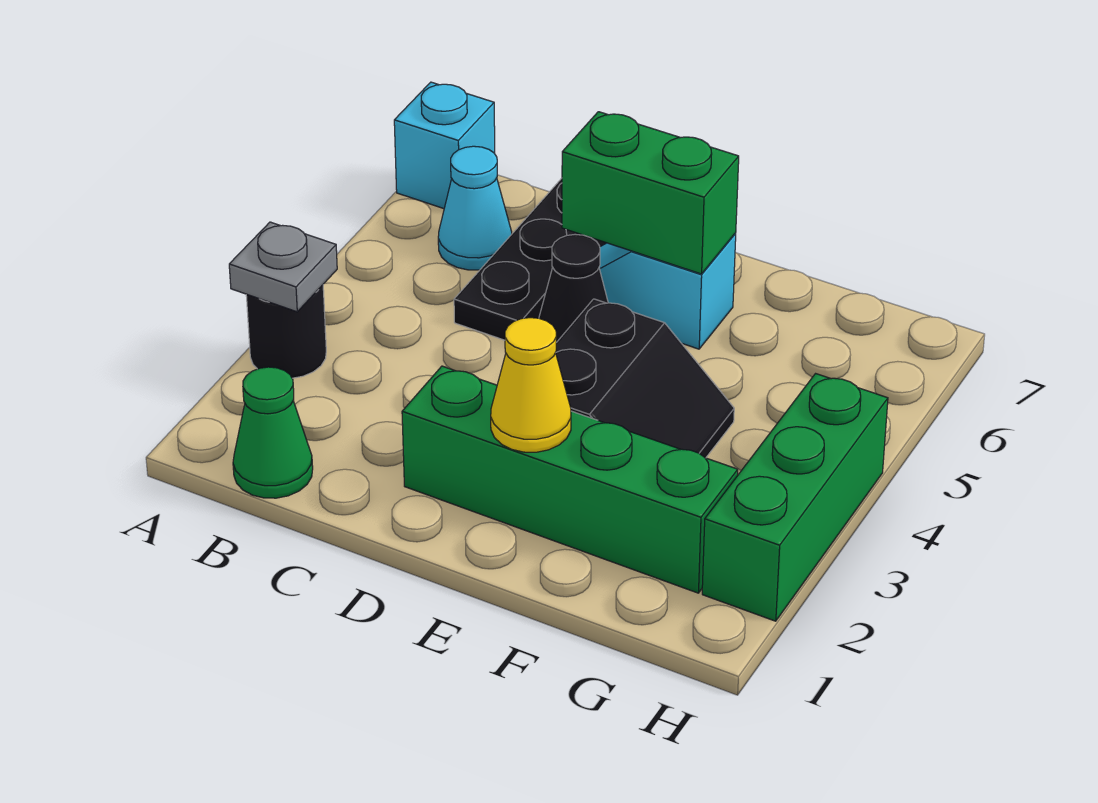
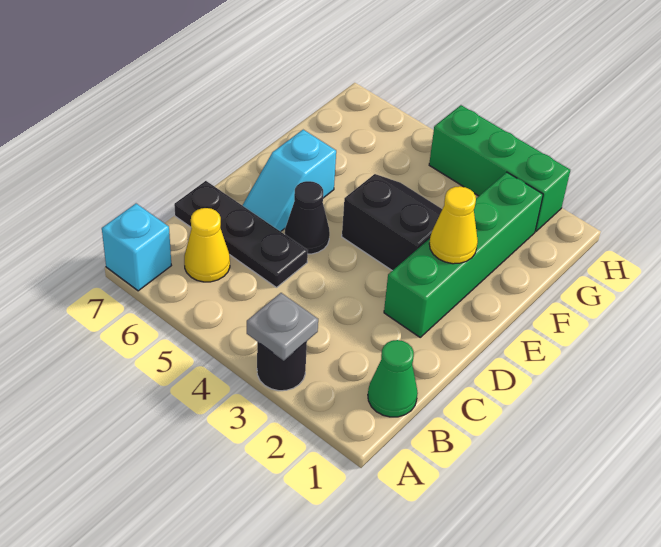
cyan 1x1 cone [438,146,512,270] -> yellow 1x1 cone [184,208,230,282]
green 1x2 brick [562,112,739,274] -> none

